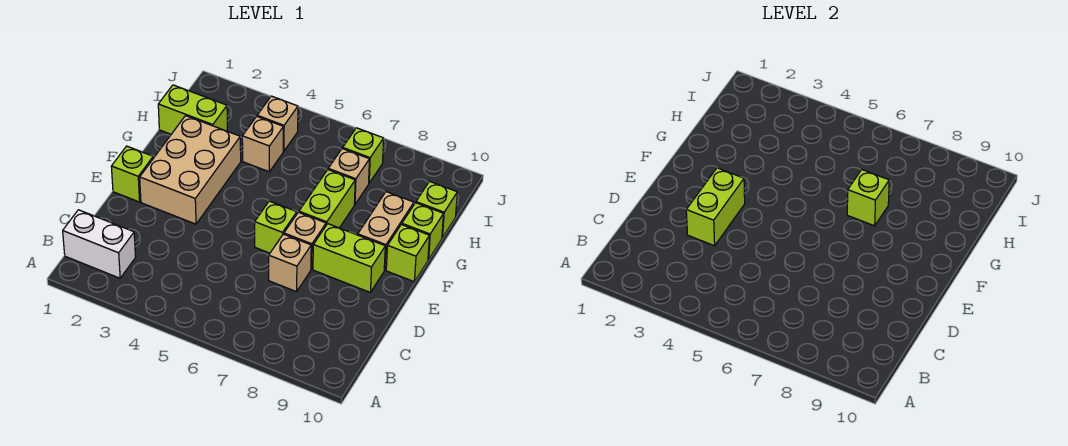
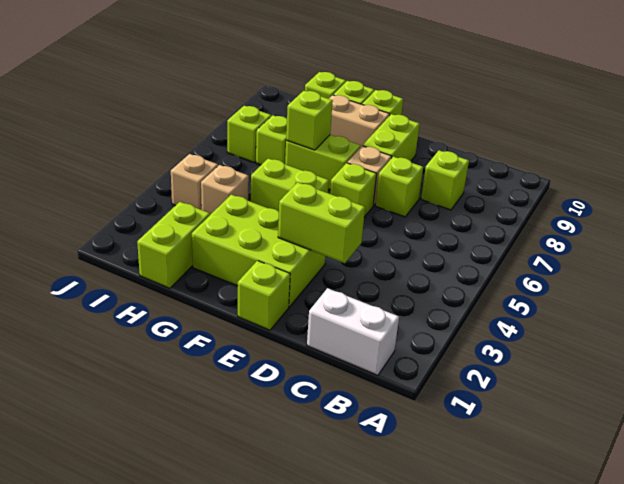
white 1x2 brick [63,210,136,278] -> white 1x2 brick turned to [307,288,399,375]
none -> lime 1x1 brick [421,150,469,210]
tan 1x1 brick [269,234,311,292] -> lime 1x1 brick [375,157,423,217]
tan 2x3 brick [140,116,241,224] -> lime 2x3 brick [192,195,325,307]
none -> lime 1x2 brick [251,158,329,211]
tan 1x1 brick [328,148,370,204] -> lime 1x1 brick [256,115,287,165]

